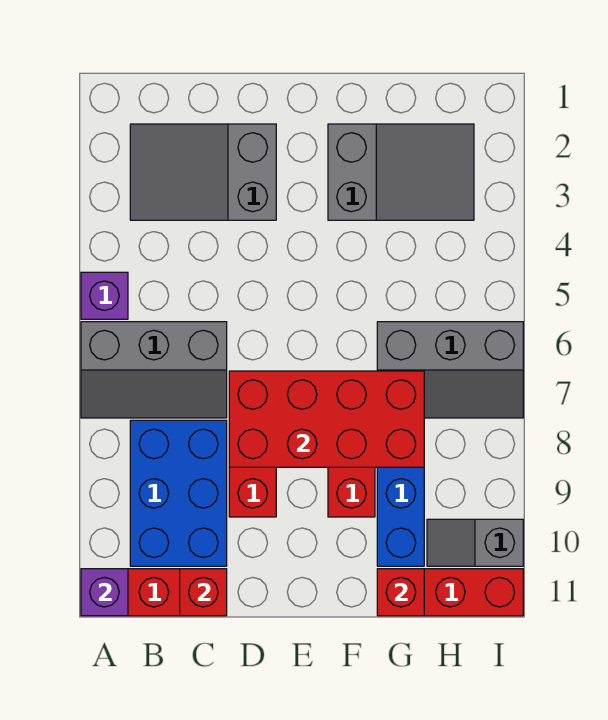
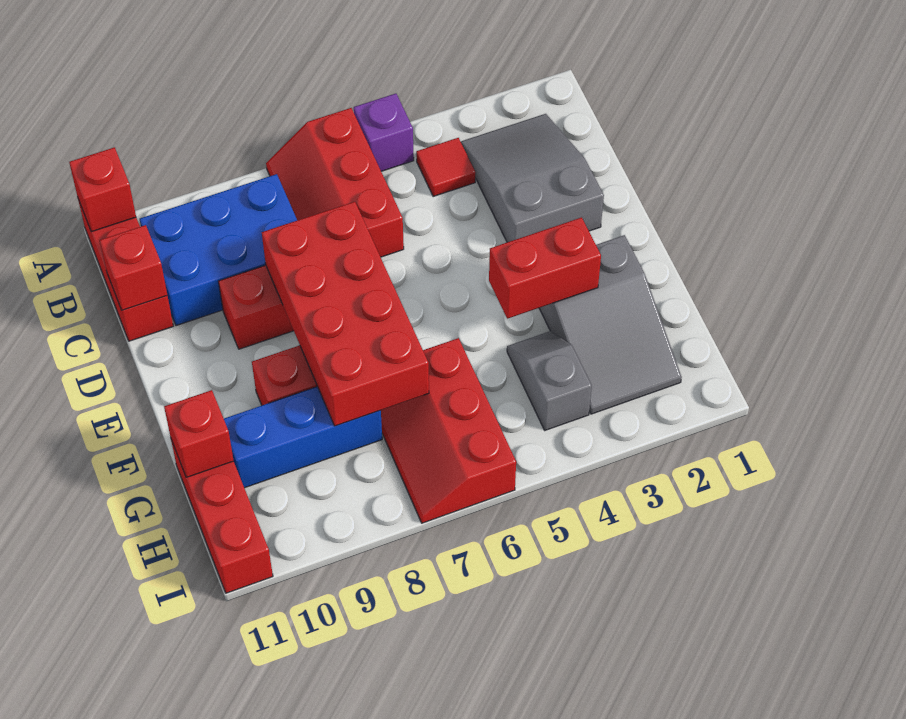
grey 2x3 slope [81,322,227,418] -> red 2x3 slope [266,108,404,257]
purple 1x1 brick [81,569,128,616] -> red 1x1 brick [69,147,136,232]
none -> red 1x1 tile [416,138,475,197]
none -> red 1x2 brick [489,217,601,319]
grey 2x3 slope [377,322,523,418] -> red 2x3 slope [380,338,516,523]
grey 1x2 slope [427,519,523,566] -> grey 1x2 slope moved to [507,331,592,430]

